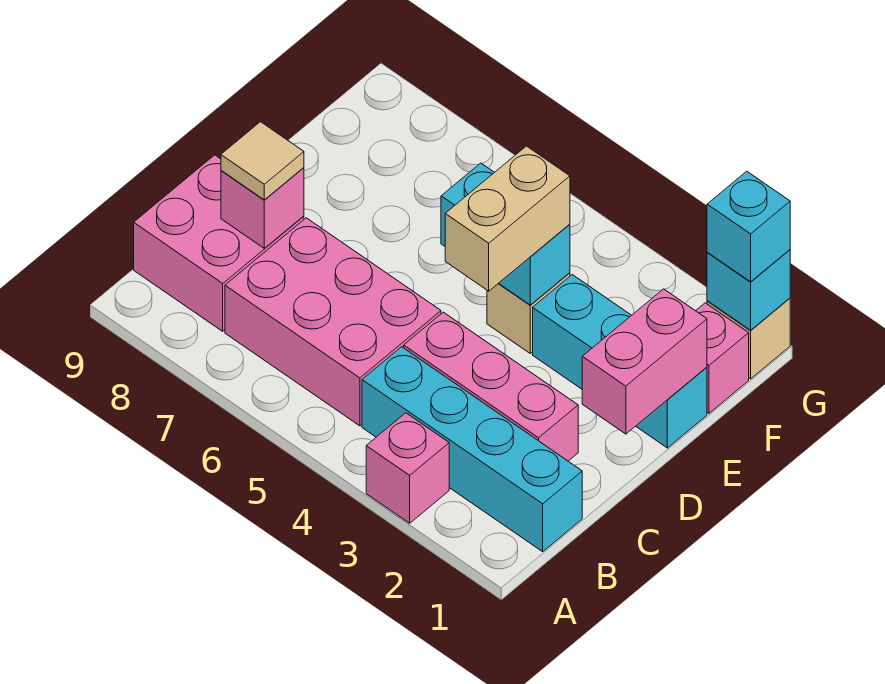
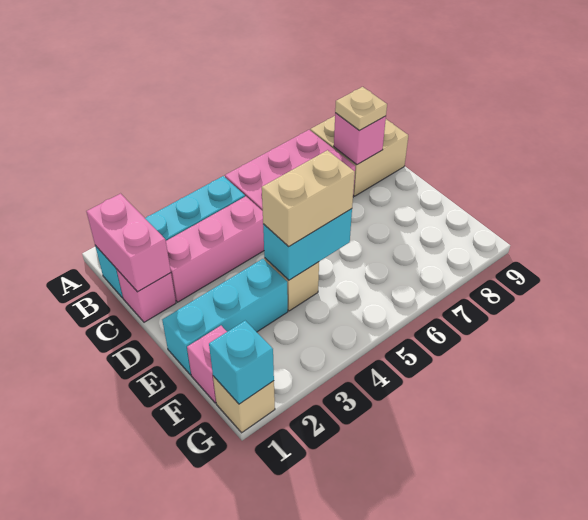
pink 1x1 brick [366,413,449,523] -> pink 1x1 brick moved to [116,269,176,322]
pink 2x2 brick [134,155,304,331] -> tan 2x2 brick [310,116,408,196]
tan 1x1 tile [221,122,304,200] -> tan 1x1 plate [335,87,387,131]
pink 1x2 brick [582,289,707,434] -> pink 1x2 brick moved to [86,194,171,292]
tan 1x2 brick [445,146,570,291] -> tan 1x2 brick turned to [262,150,355,247]
cyan 1x1 brick [707,171,790,282] -> none

